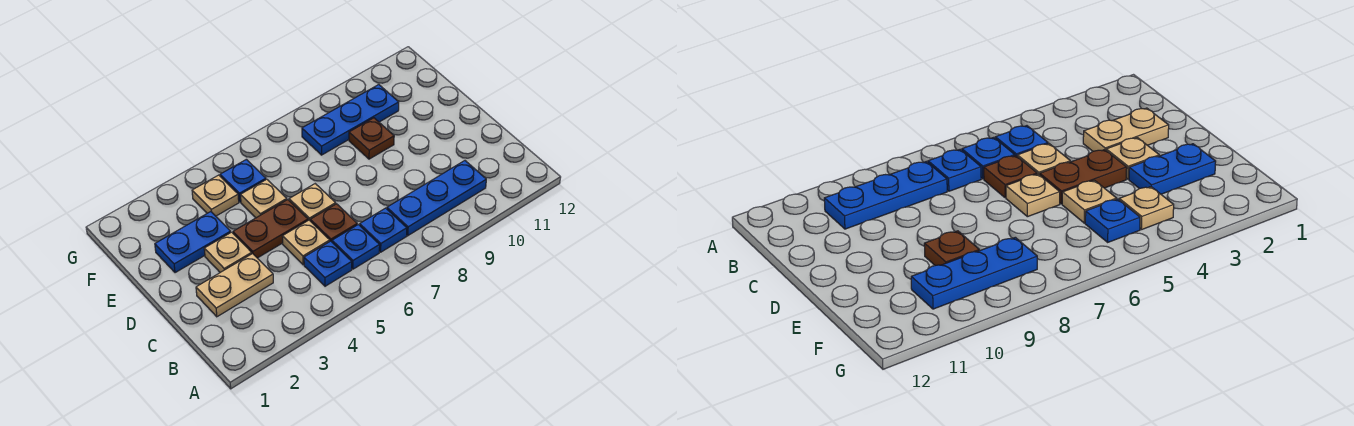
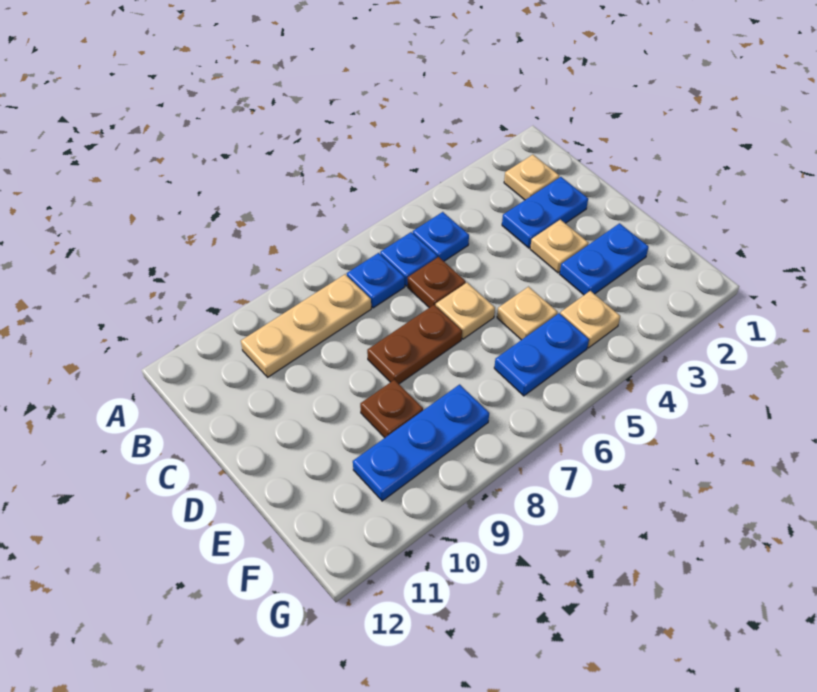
blue 1x3 plate [387,161,486,236] -> tan 1x3 plate [241,274,371,377]
tan 1x2 plate [196,254,273,317] -> blue 1x2 plate [502,177,588,248]
tan 1x1 plate [282,220,330,265] -> tan 1x1 plate moved to [504,155,559,200]
brown 1x2 plate [233,200,308,258] -> brown 1x2 plate moved to [367,305,462,384]
blue 1x1 plate [220,159,266,202] -> blue 1x2 plate [494,313,589,396]

